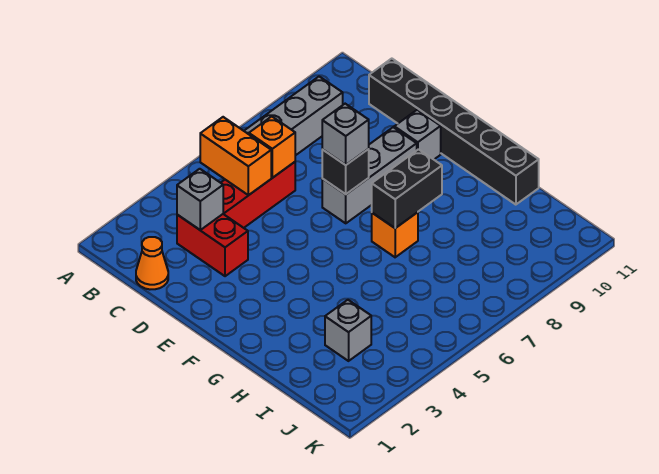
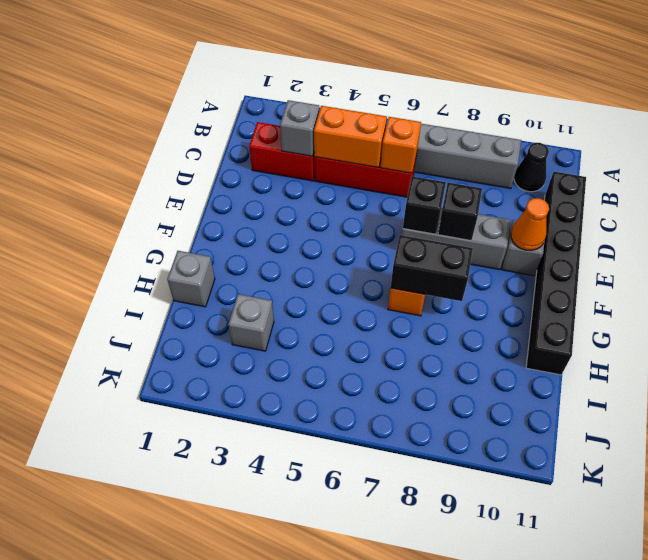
orange 1x2 brick [200,117,271,195] -> orange 1x2 brick turned to [314,106,387,168]
none -> black 1x1 cone [514,143,549,192]
orange 1x1 cone [136,237,168,289] -> orange 1x1 cone moved to [511,198,549,251]
red 1x2 brick [177,214,248,276] -> red 1x2 brick turned to [249,122,315,181]
grey 1x1 brick [322,104,369,165] -> grey 1x1 brick moved to [167,251,215,307]
none -> black 1x1 brick [438,183,482,241]

